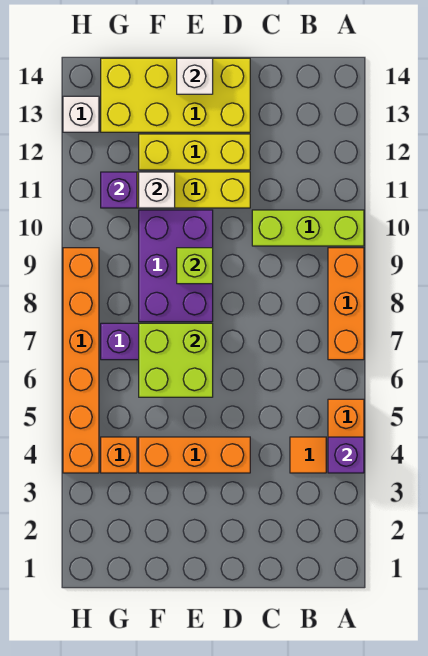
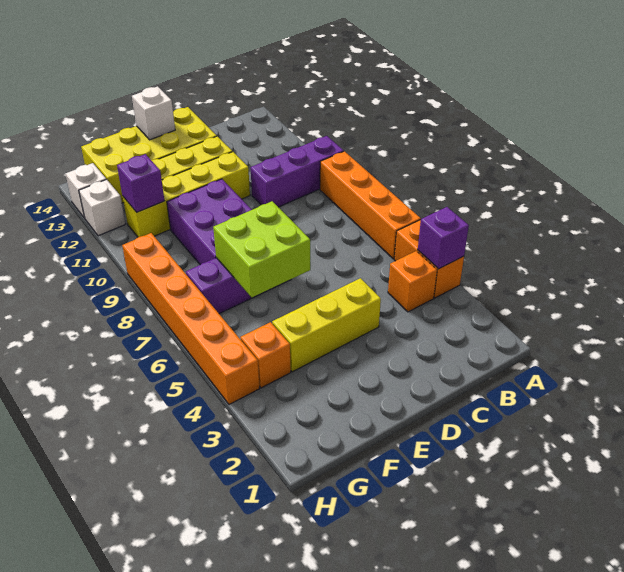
orange 1x3 brick [328,248,364,360] -> orange 1x4 brick [320,151,421,259]
lime 1x3 brick [252,210,364,246] -> purple 1x3 brick [250,136,344,207]
orange 1x1 tile [290,437,326,473] -> orange 1x1 brick [388,251,437,312]
orange 1x3 brick [139,437,250,473] -> yellow 1x3 brick [272,278,381,372]
lime 1x1 brick [177,248,213,284] -> none
white 1x1 brick [139,172,175,208] -> white 1x1 brick moved to [79,179,125,236]

